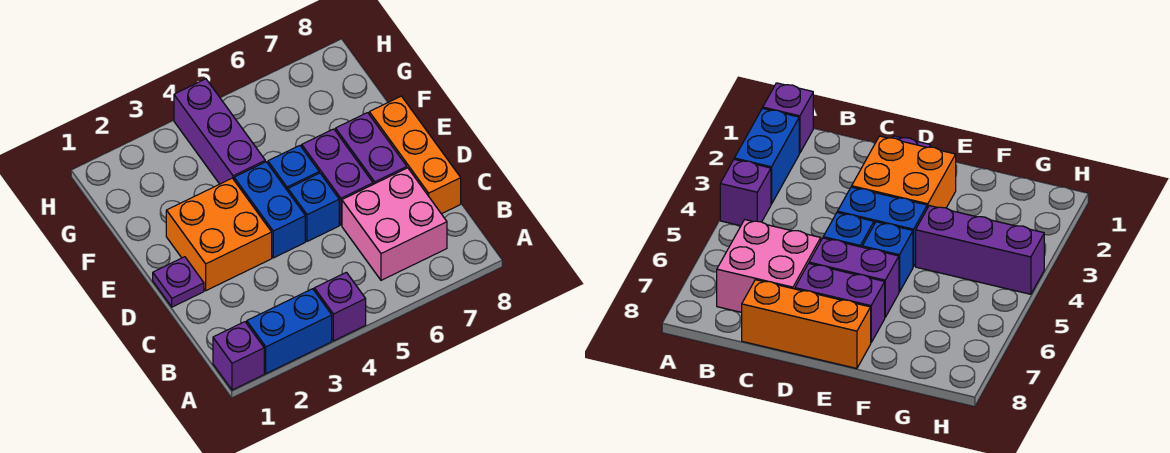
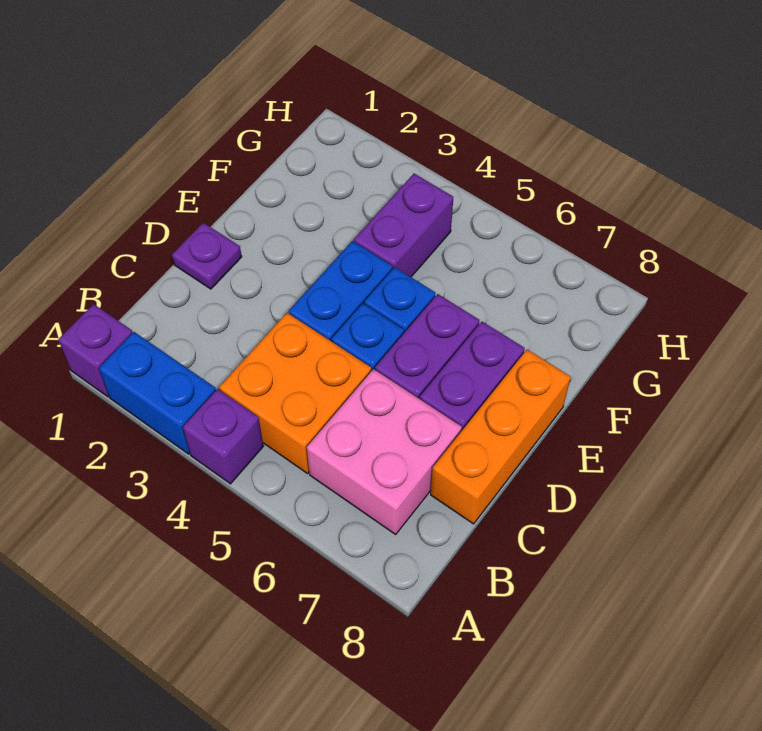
orange 2x2 brick [166,178,272,291] -> orange 2x2 brick moved to [219,313,371,473]
purple 1x3 brick [174,79,265,184] -> purple 1x2 brick [354,174,453,277]

